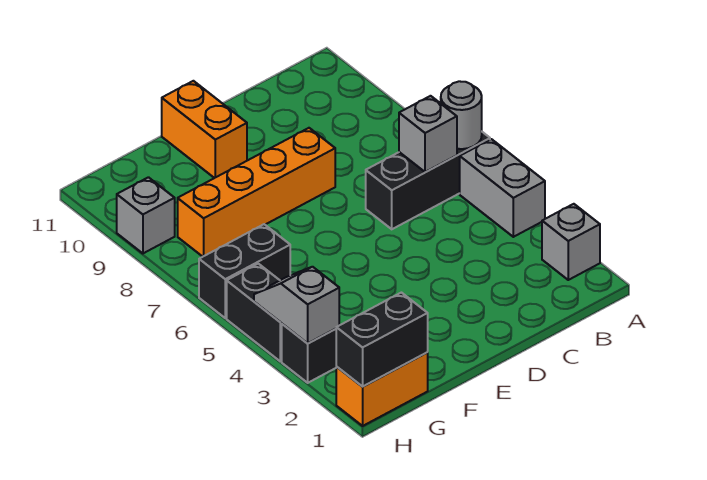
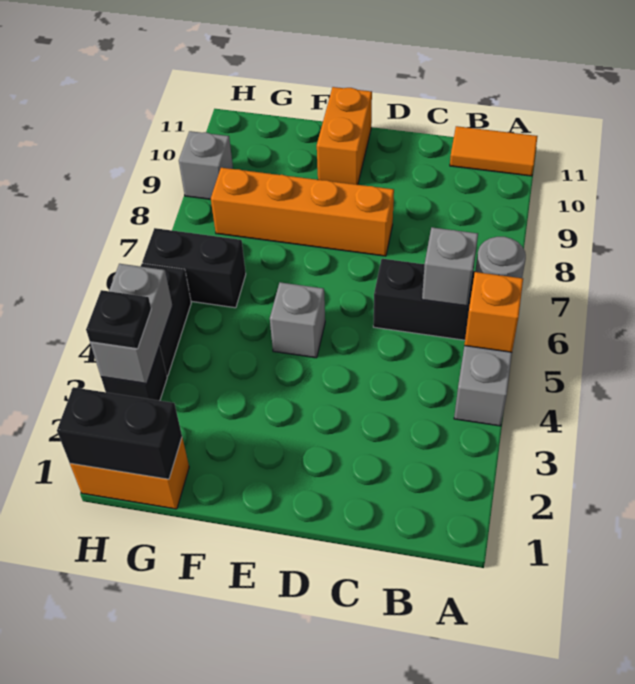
grey 1x1 brick [542,204,600,280] -> grey 1x1 brick moved to [270,282,325,358]
none -> orange 1x1 brick [464,272,523,352]
none -> orange 1x2 tile [450,126,538,176]
grey 1x2 slope [254,267,339,343] -> grey 1x2 brick [90,264,172,384]
none -> black 1x1 plate [86,290,151,349]

